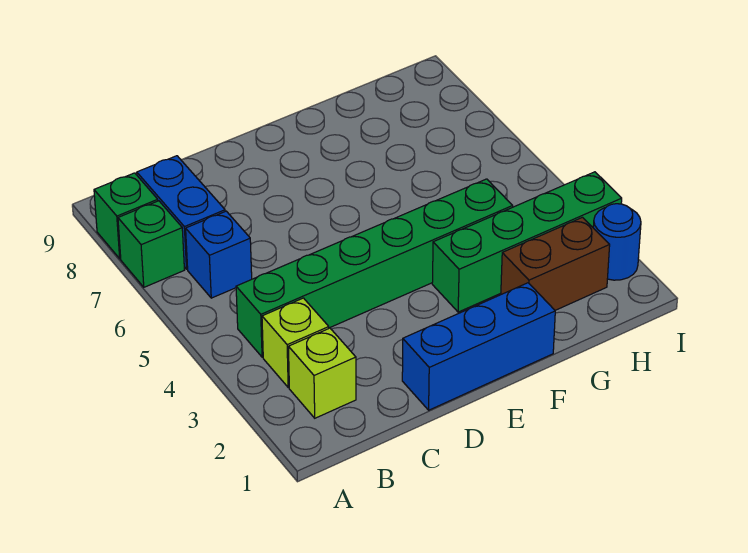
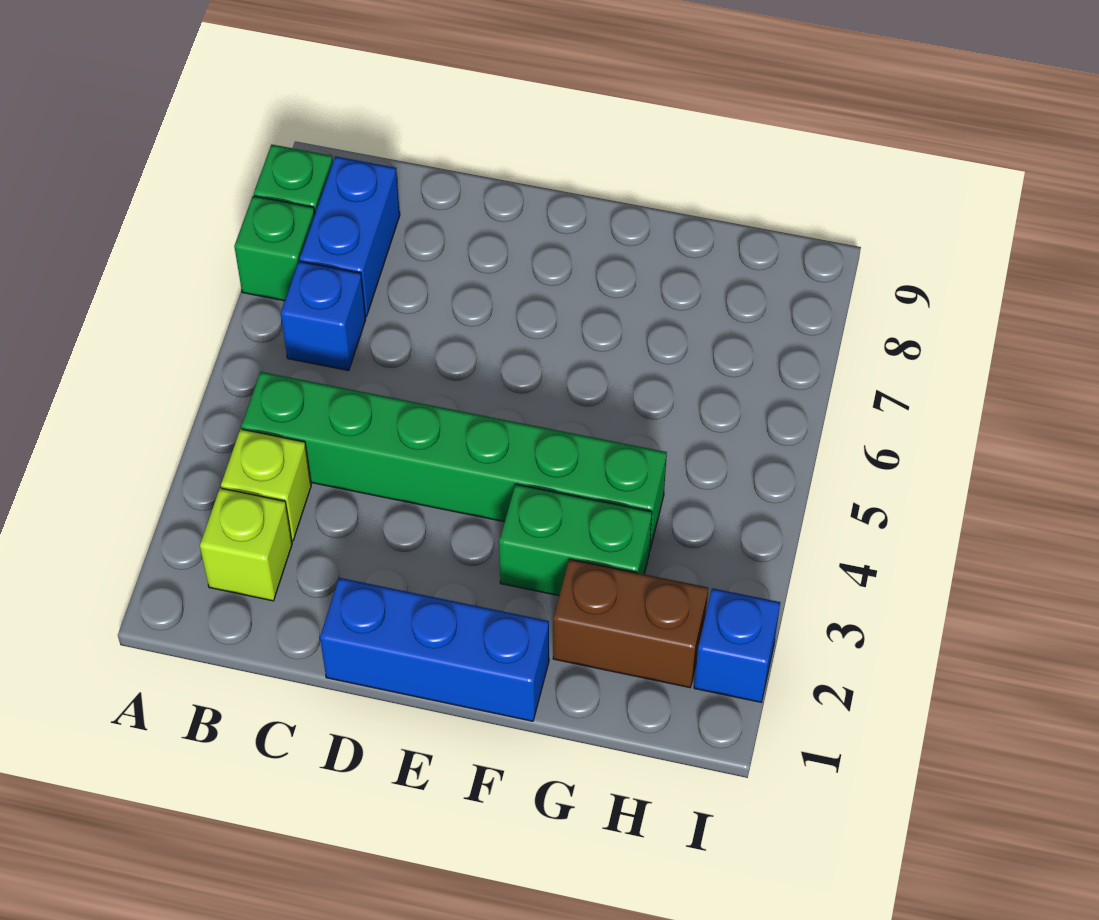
green 1x4 brick [432,172,622,312] -> green 1x2 brick [499,484,652,596]
blue 1x1 round brick [593,204,641,280] -> blue 1x1 brick [694,588,780,702]

